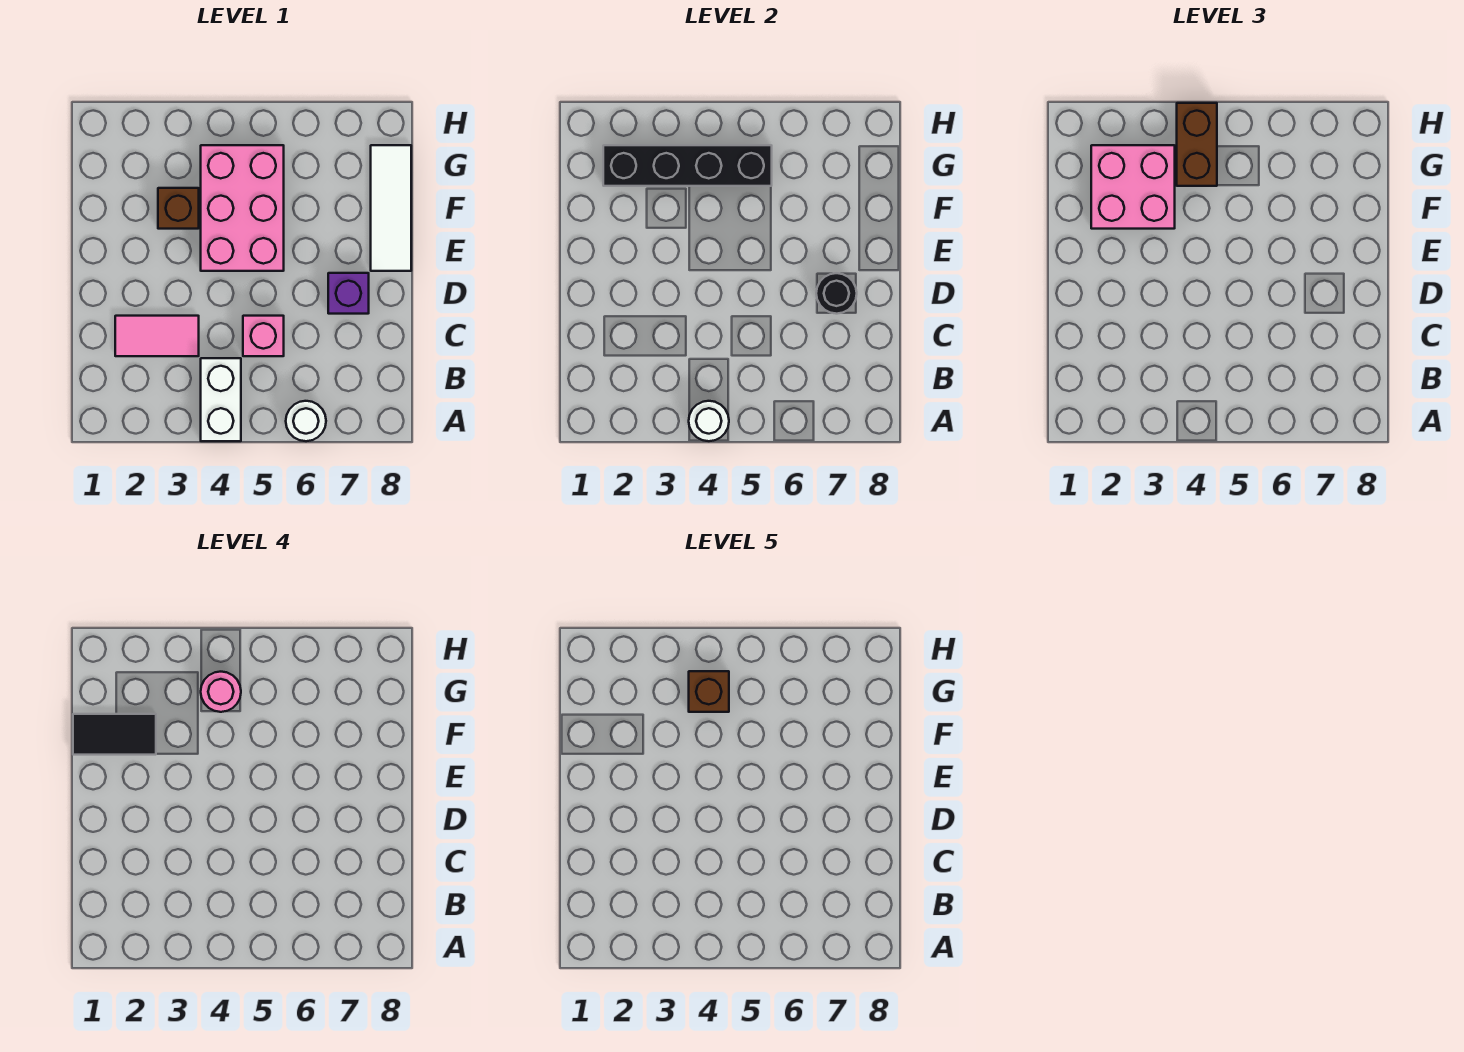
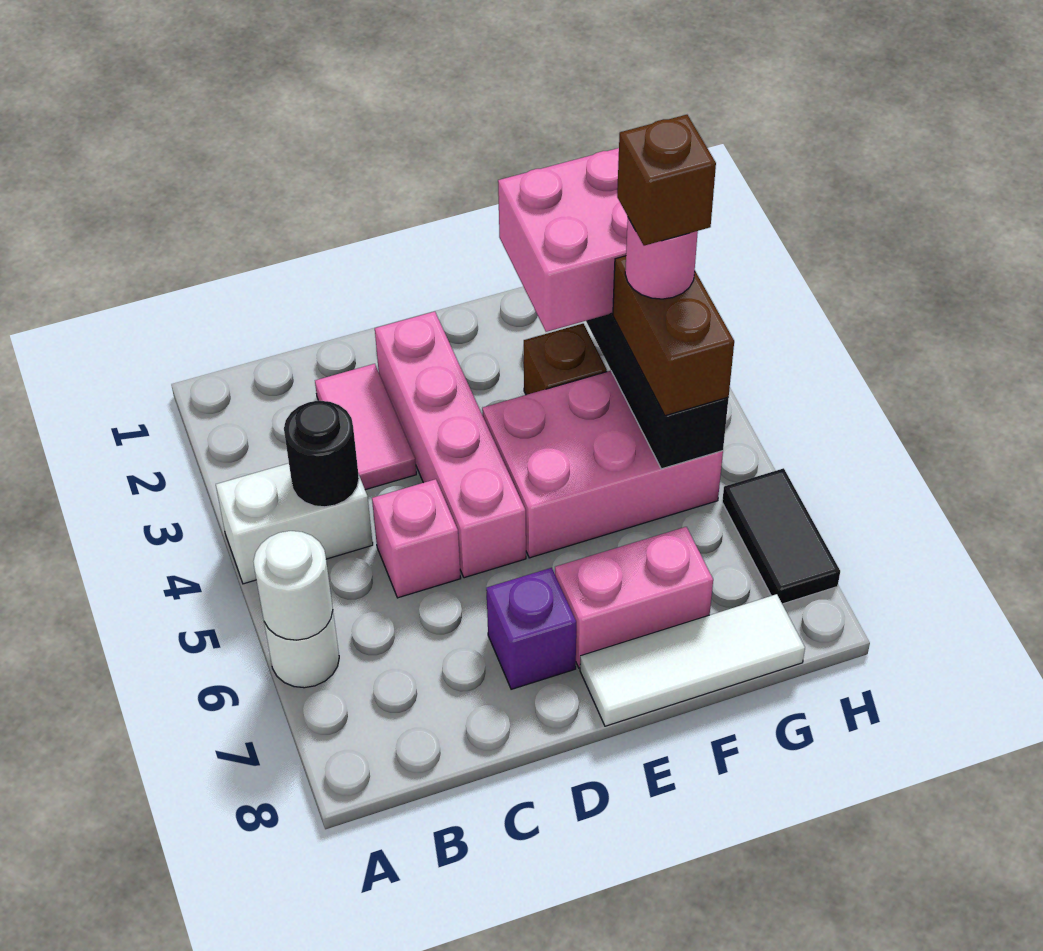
white 1x1 round brick [689,401,729,441] -> white 1x1 round brick moved to [253,531,333,640]
none -> pink 1x4 brick [375,311,526,578]
black 1x1 round brick [816,273,857,314] -> black 1x1 round brick moved to [284,401,359,507]
none -> pink 1x2 brick [555,527,713,668]
black 1x2 tile [73,714,156,755] -> black 1x2 tile moved to [722,468,840,604]
brown 1x2 brick [1177,103,1217,186] -> brown 1x2 brick turned to [613,256,734,416]

